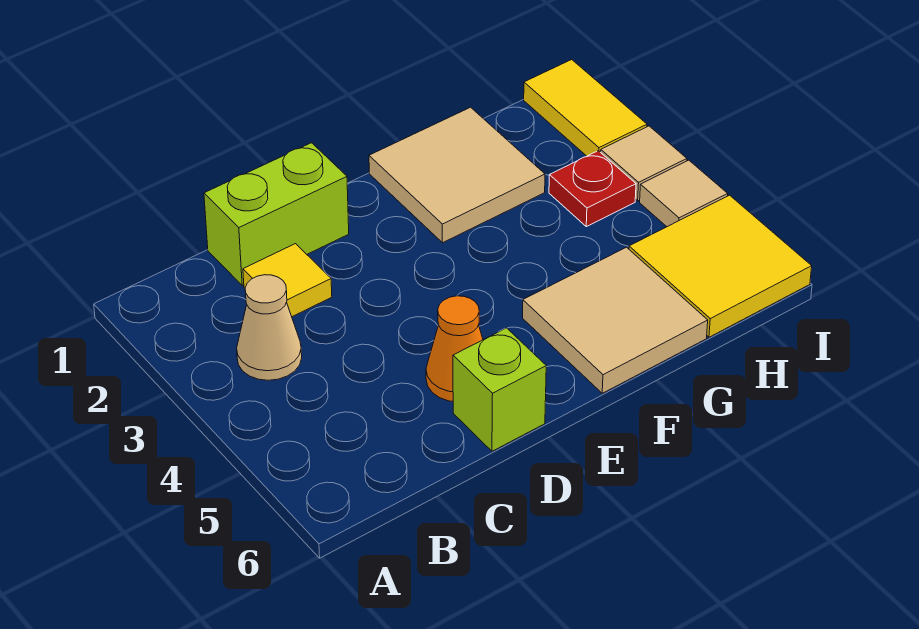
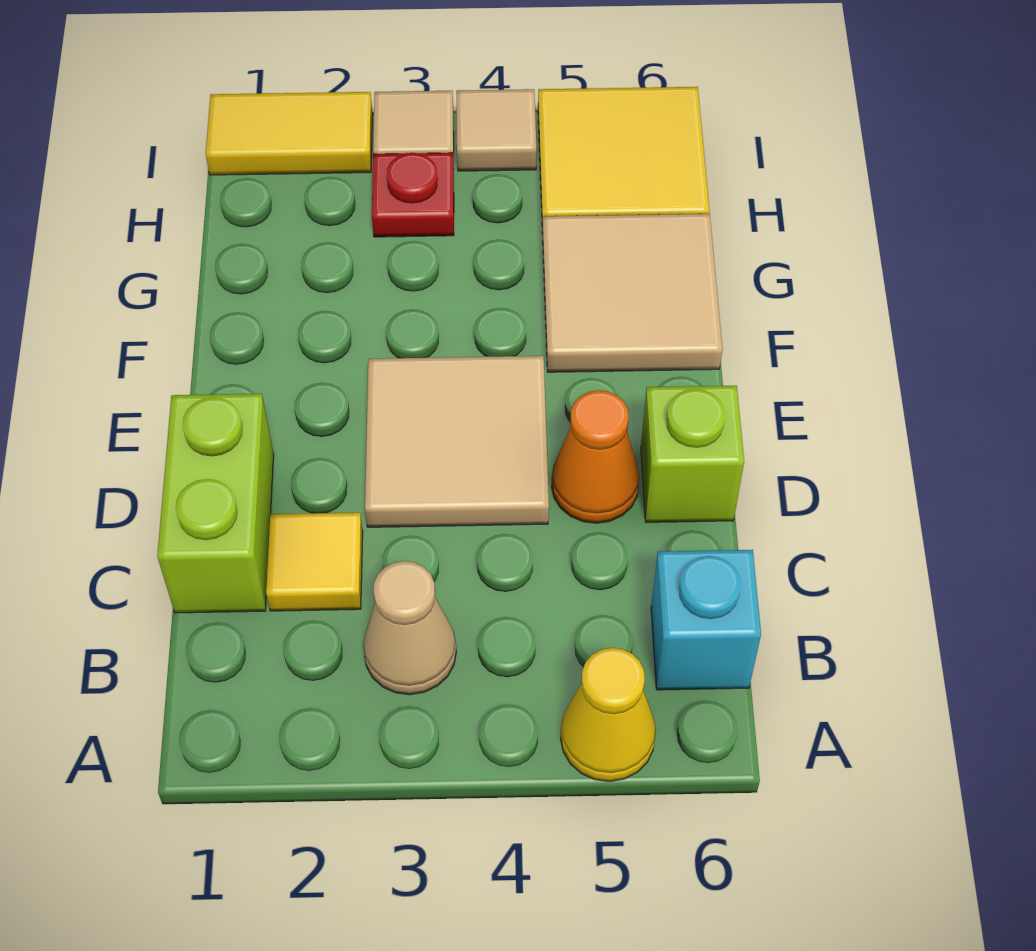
none -> yellow 1x1 cone [561,648,656,781]
none -> cyan 1x1 brick [651,550,761,690]
tan 2x2 tile [369,107,545,243] -> tan 2x2 tile moved to [365,356,549,527]

